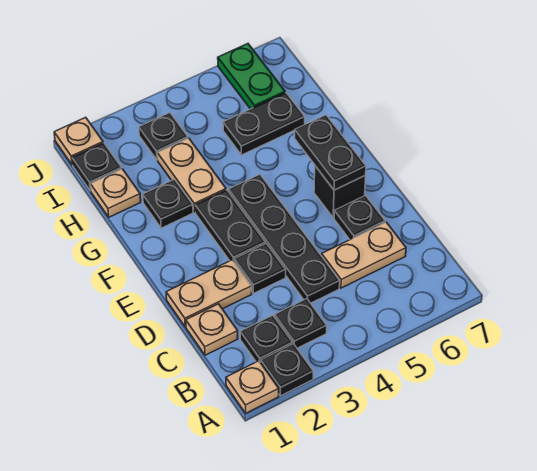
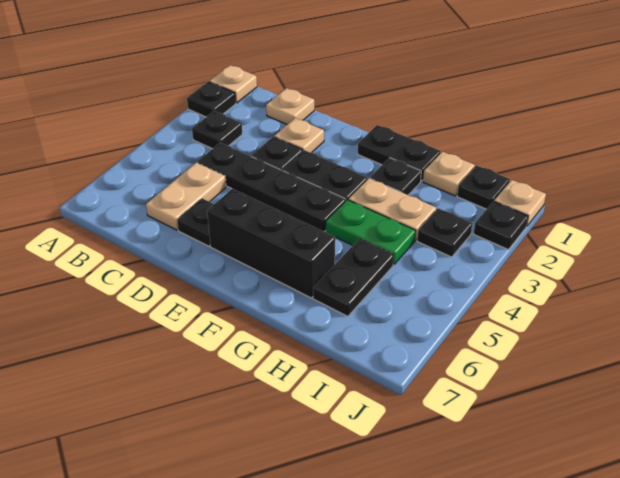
black 1x1 plate [240,315,293,363] -> black 1x1 plate moved to [474,201,528,250]
tan 1x2 plate [166,260,252,327] -> tan 1x1 plate [274,118,324,153]
black 1x1 brick [314,166,366,218] -> black 1x3 brick [207,189,335,298]
black 1x2 plate [295,115,366,190] -> black 1x2 plate moved to [358,125,441,181]
green 1x2 plate [218,44,285,109] -> green 1x2 plate moved to [326,200,416,265]

